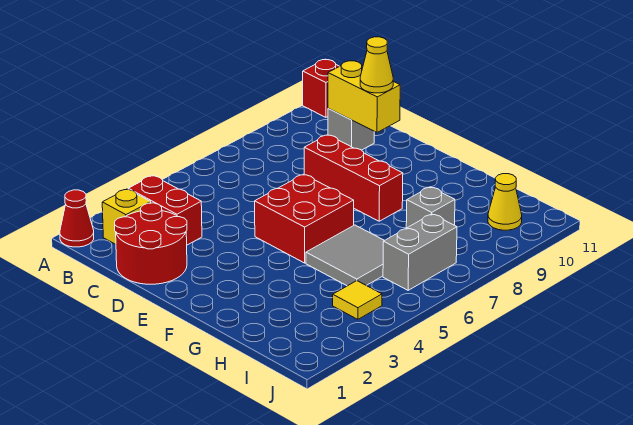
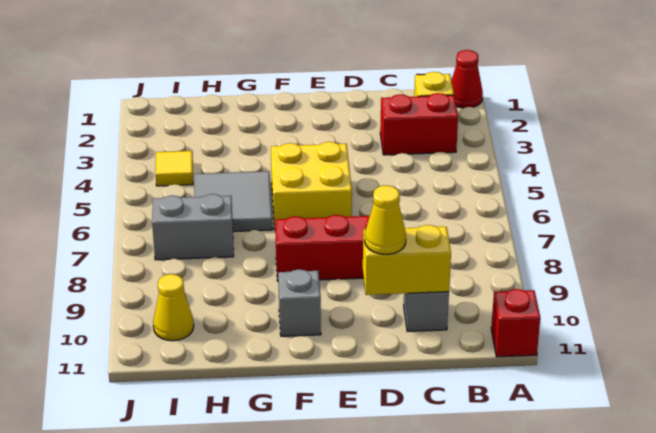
red 2x2 round brick [115,203,187,284] -> none
red 2x2 brick [255,174,354,263] -> yellow 2x2 brick [271,142,352,230]
grey 1x1 brick [406,187,455,228] -> grey 1x1 brick moved to [278,269,321,336]
grey 1x2 brick [383,214,457,290] -> grey 1x2 brick turned to [152,194,234,260]

